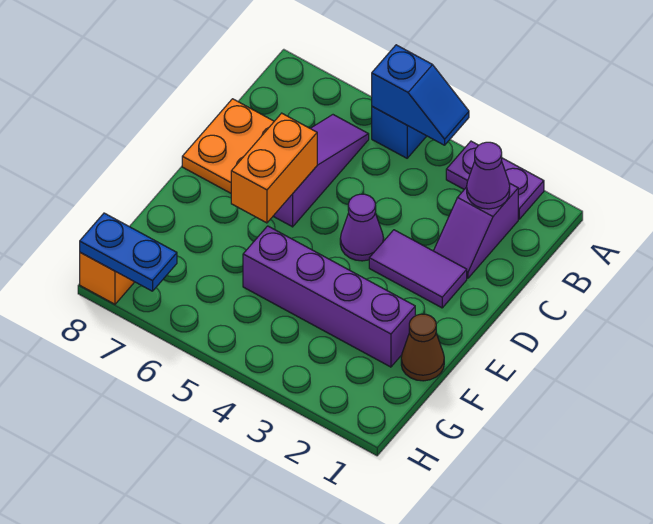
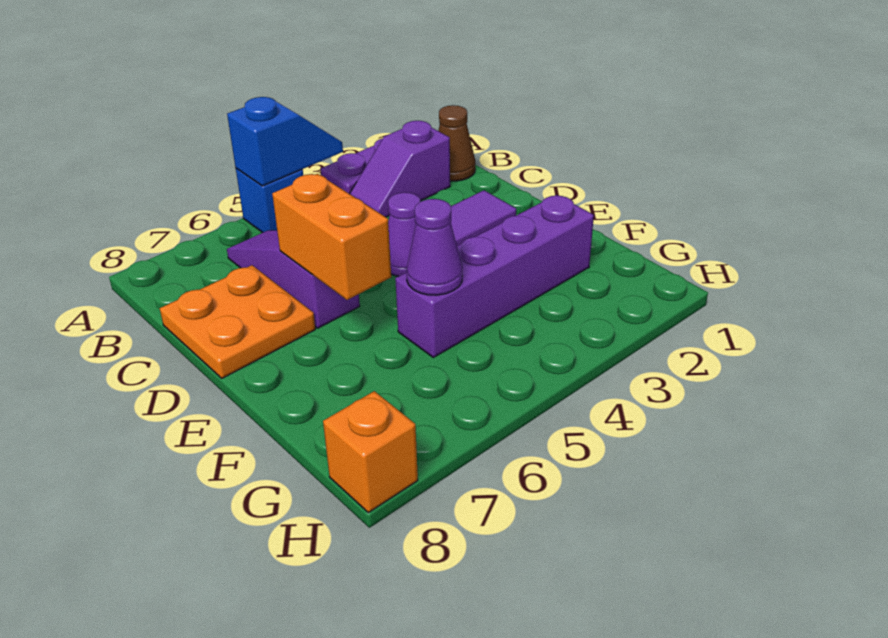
purple 1x2 slope [434,183,518,278] -> purple 1x2 slope turned to [350,121,450,217]
purple 1x1 cone [467,142,510,209] -> purple 1x1 cone moved to [406,199,463,295]
brown 1x1 cone [401,314,444,381] -> brown 1x1 cone moved to [438,105,475,181]
blue 1x2 plate [80,213,177,291] -> none

